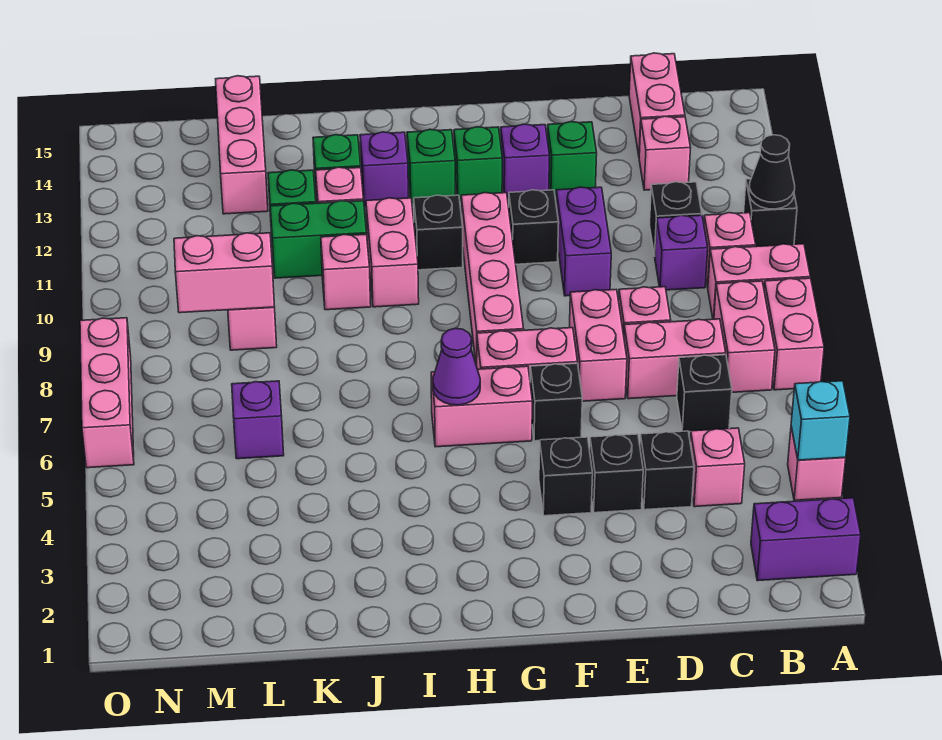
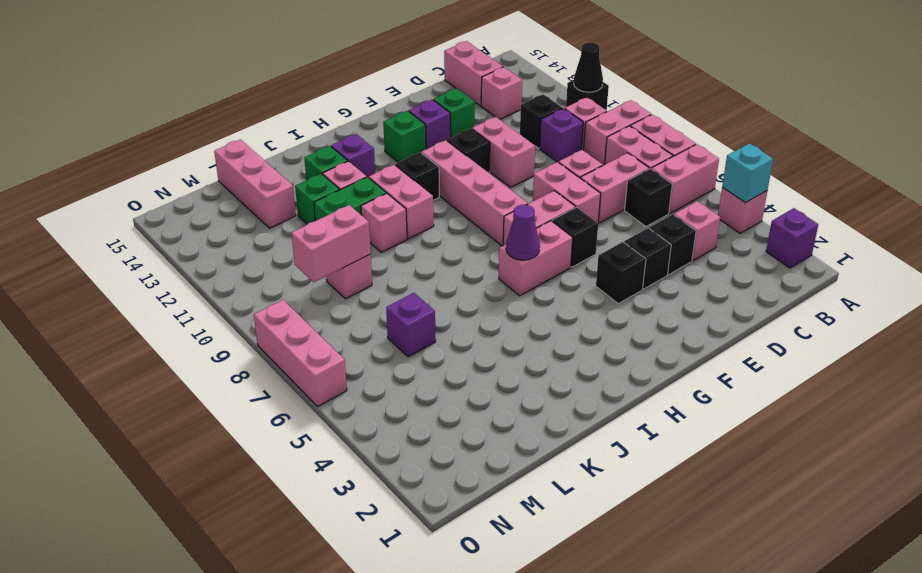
purple 1x2 brick [751,498,861,581] -> purple 1x1 brick [766,208,818,268]
none -> pink 1x2 brick [651,144,719,213]
purple 1x2 brick [556,187,611,296] -> pink 1x2 brick [472,117,535,187]
green 1x1 brick [407,129,455,203] -> none

